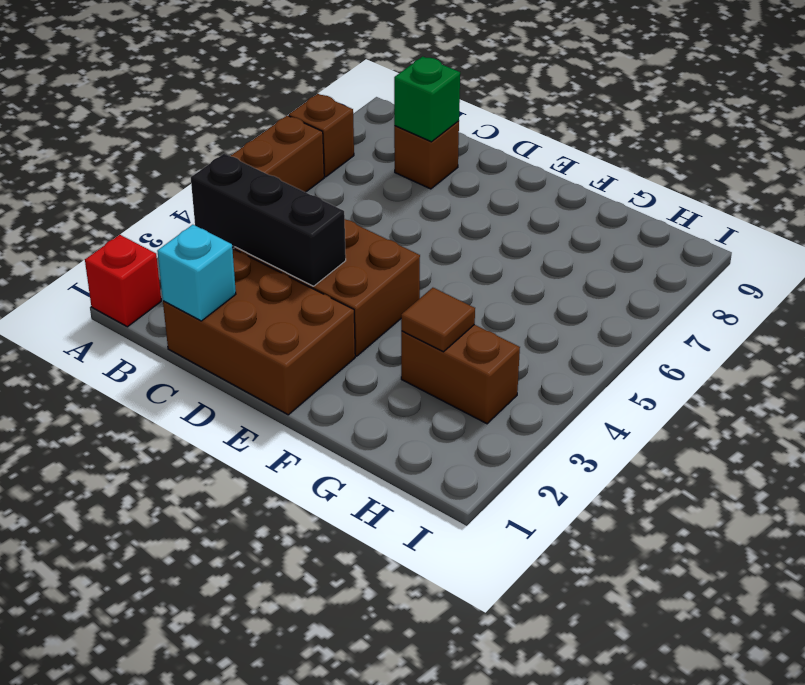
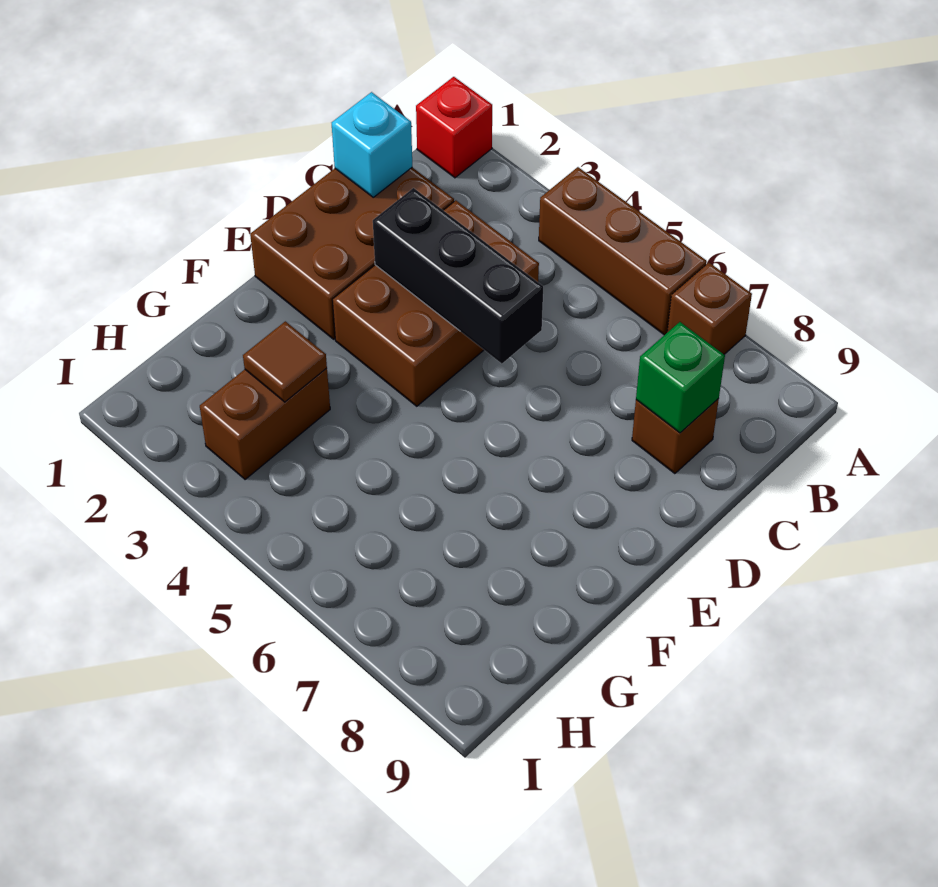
black 1x3 brick [191,154,346,286] -> black 1x3 brick turned to [373,188,543,364]

